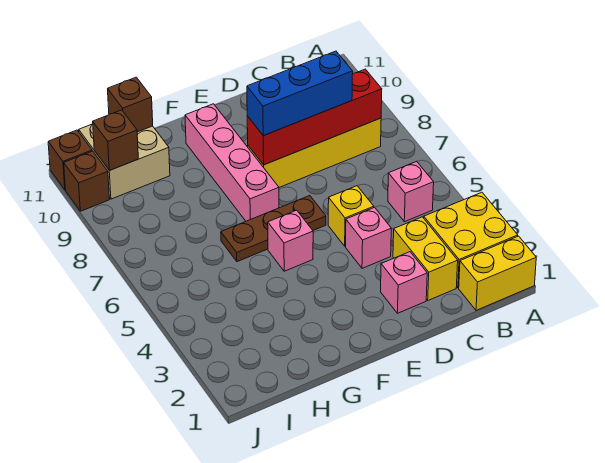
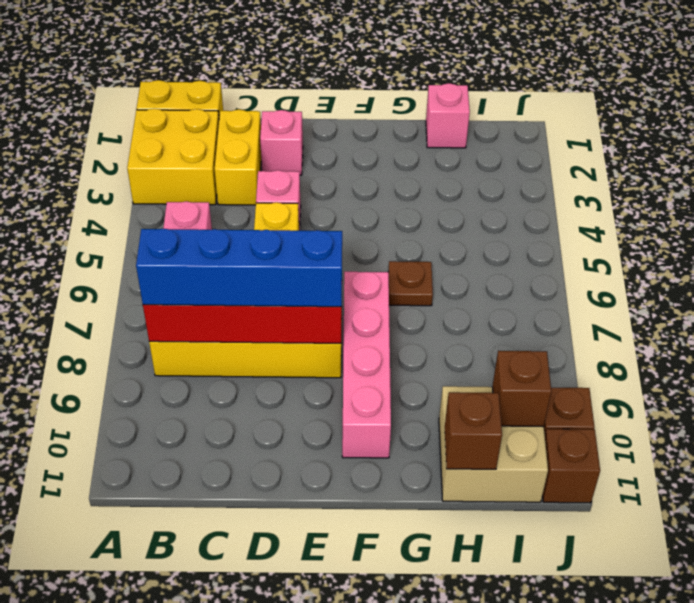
blue 1x3 brick [247,51,353,136] -> blue 1x4 brick [136,229,342,307]
brown 1x3 plate [221,196,326,262] -> brown 1x1 plate [388,261,433,306]
pink 1x1 brick [268,210,313,271] -> pink 1x1 brick moved to [426,83,470,148]

